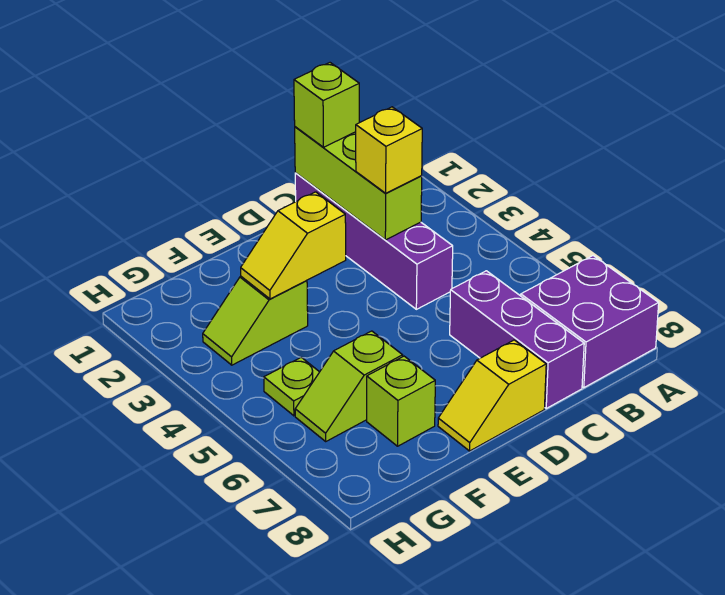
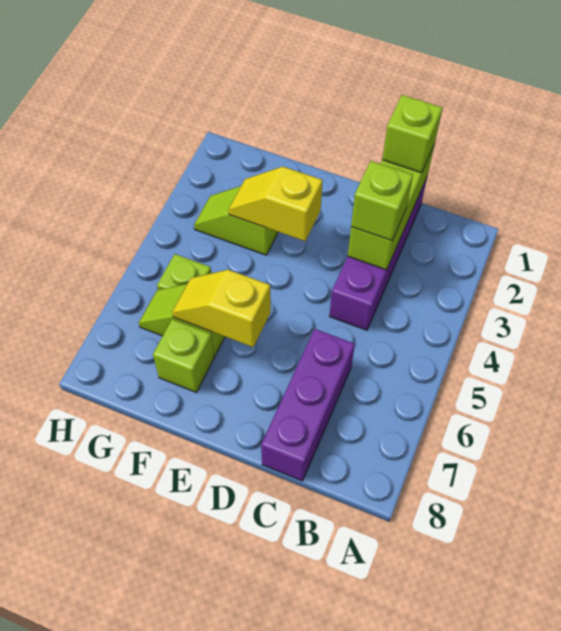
purple 2x2 brick [521,256,659,388] -> none
yellow 1x1 brick [356,107,422,193] -> lime 1x1 brick [351,161,413,241]
yellow 1x2 slope [438,340,546,451] -> yellow 1x2 slope moved to [172,270,271,347]

